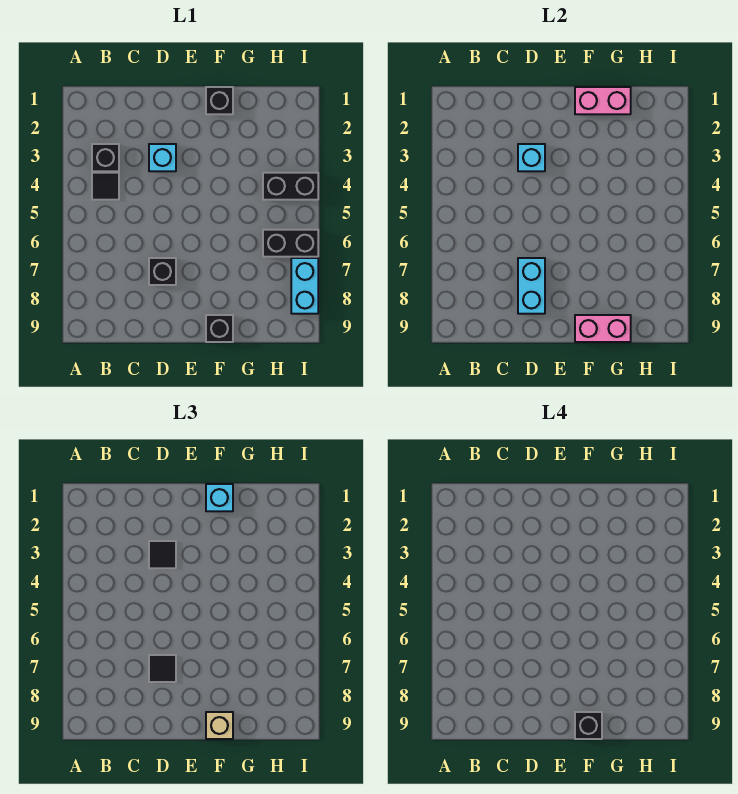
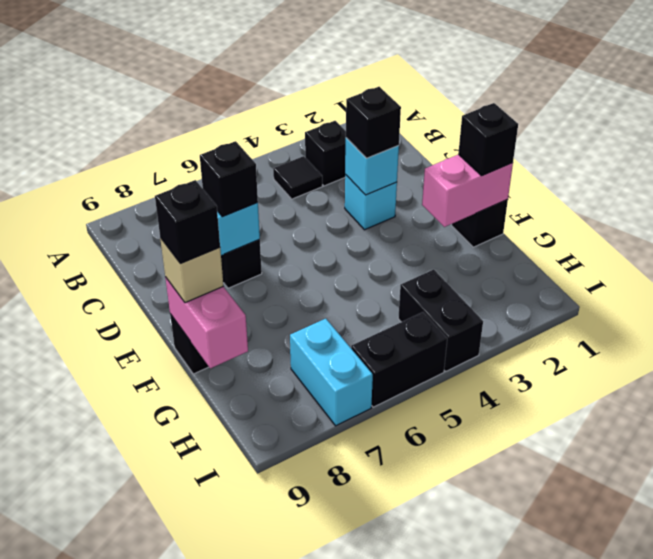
black 1x1 tile [149,541,176,568] -> black 1x1 brick [346,87,401,158]
black 1x1 tile [149,655,176,682] -> black 1x1 brick [200,141,258,217]
pink 1x2 brick [575,87,631,114] -> pink 1x2 brick turned to [422,154,513,227]
cyan 1x1 brick [206,484,233,511] -> black 1x1 brick [458,103,518,176]
black 1x2 brick [263,230,318,257] -> black 1x2 brick turned to [351,312,447,407]
cyan 1x2 brick [291,258,318,314] -> cyan 1x2 brick turned to [290,319,373,426]

